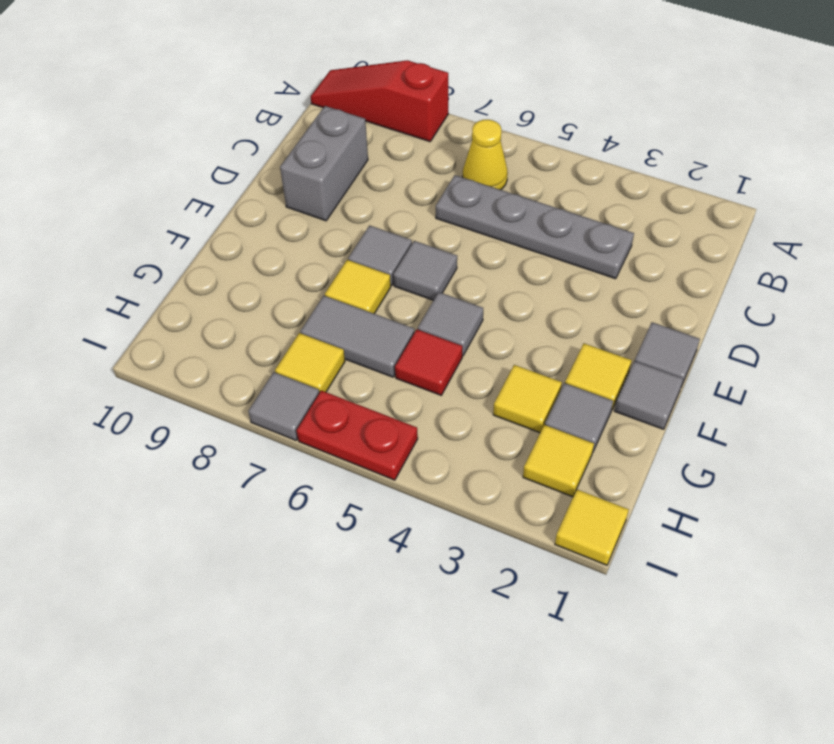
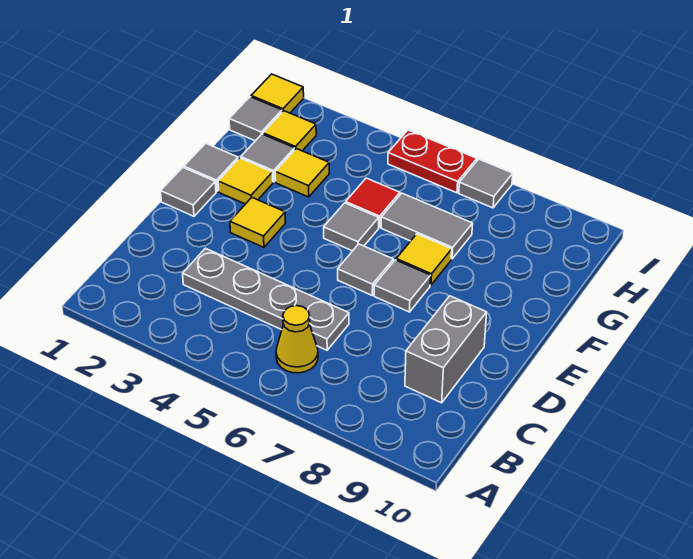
red 1x3 slope [311,60,448,142] -> none
none -> grey 1x1 tile [229,97,282,141]
yellow 1x1 tile [275,333,345,393] -> yellow 1x1 tile moved to [230,198,286,247]

